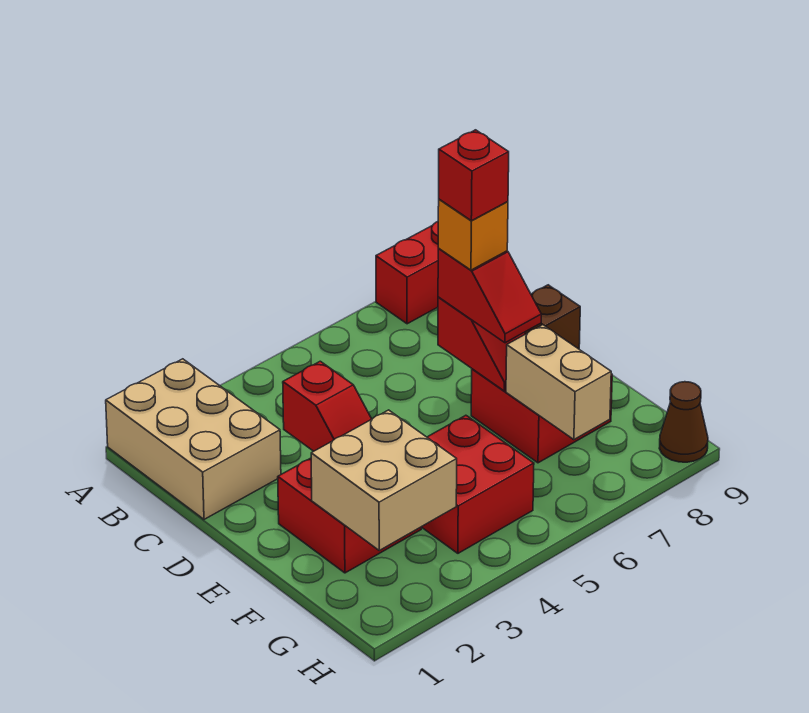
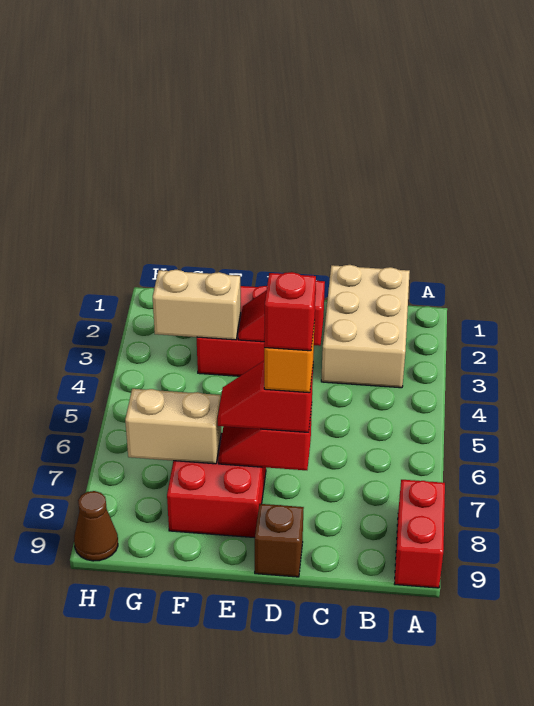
tan 2x3 brick [106,359,281,519] -> tan 2x3 brick turned to [321,265,410,388]
tan 2x2 brick [311,410,457,550] -> tan 1x2 brick [153,270,241,340]
red 2x2 brick [422,415,534,553] -> none

